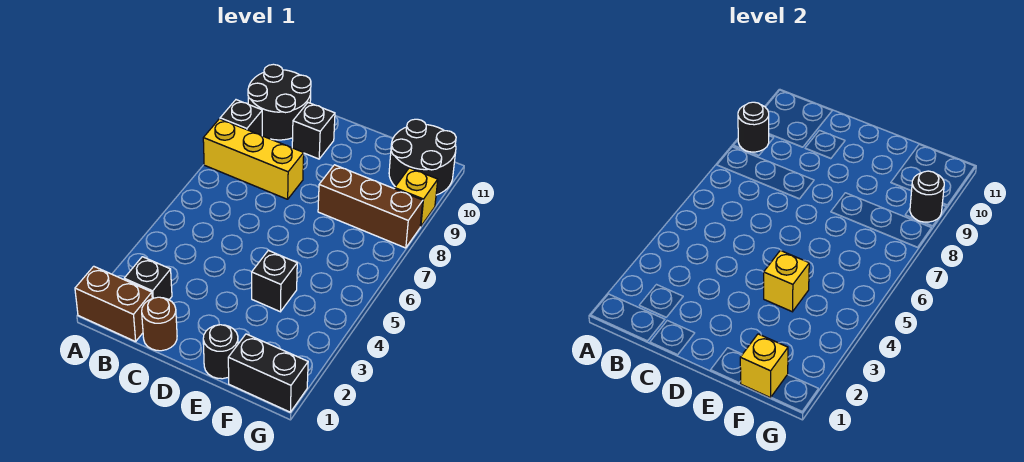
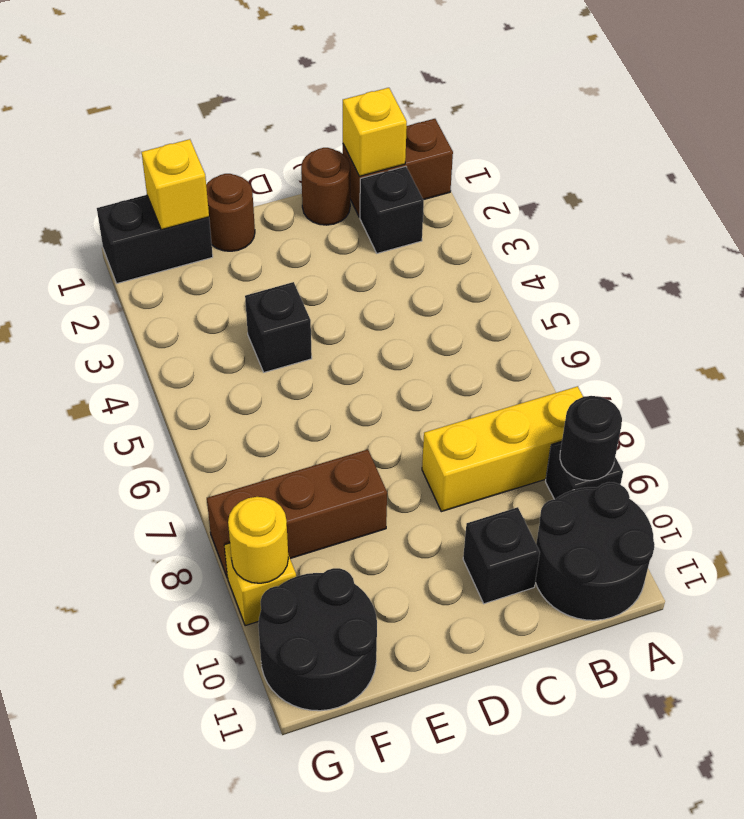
black 1x1 round brick [203,325,238,379] -> brown 1x1 round brick [206,174,255,251]
yellow 1x1 brick [764,251,809,312] -> yellow 1x1 brick moved to [343,88,407,176]
black 1x1 round brick [910,171,944,222] -> yellow 1x1 round brick [228,497,288,583]

